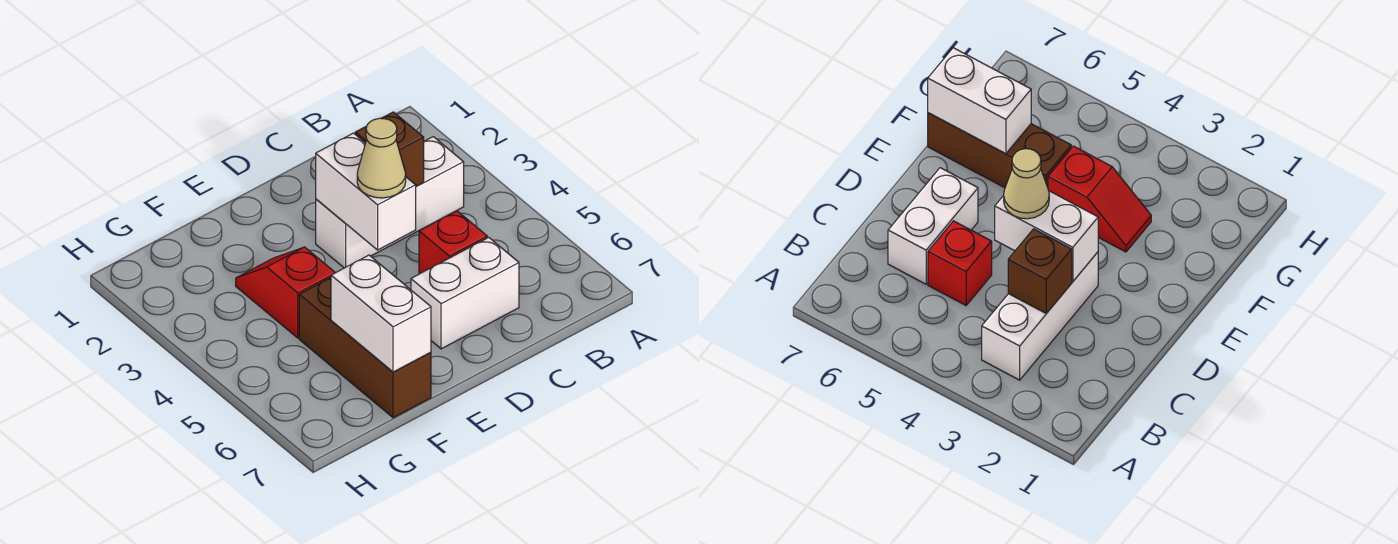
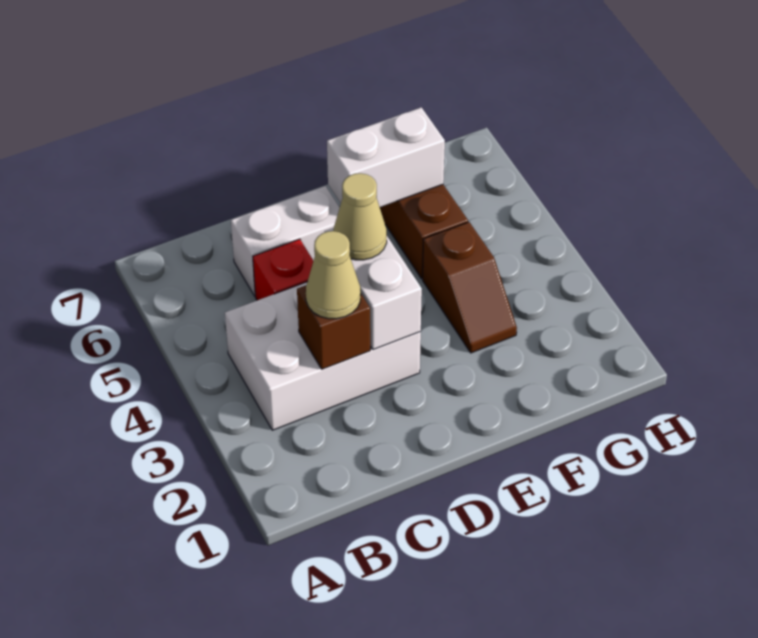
white 1x3 brick [316,137,464,268] -> white 2x3 brick [225,282,421,430]
none -> tan 1x1 cone [306,231,361,319]
red 1x2 slope [236,247,335,338] -> brown 1x2 slope [423,222,517,353]
white 1x2 brick [331,255,431,372] -> white 1x2 brick turned to [327,107,445,207]

